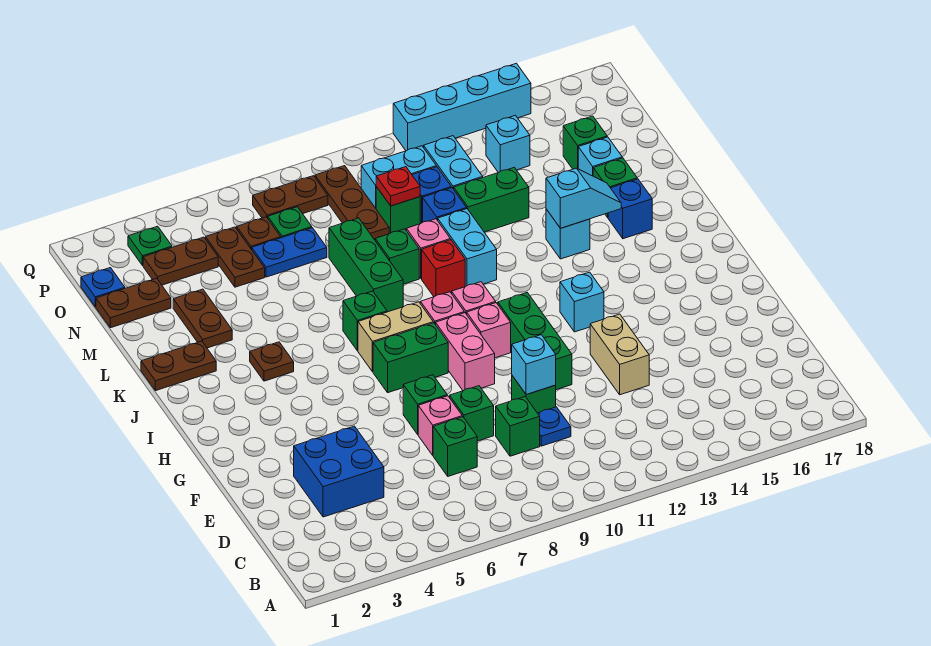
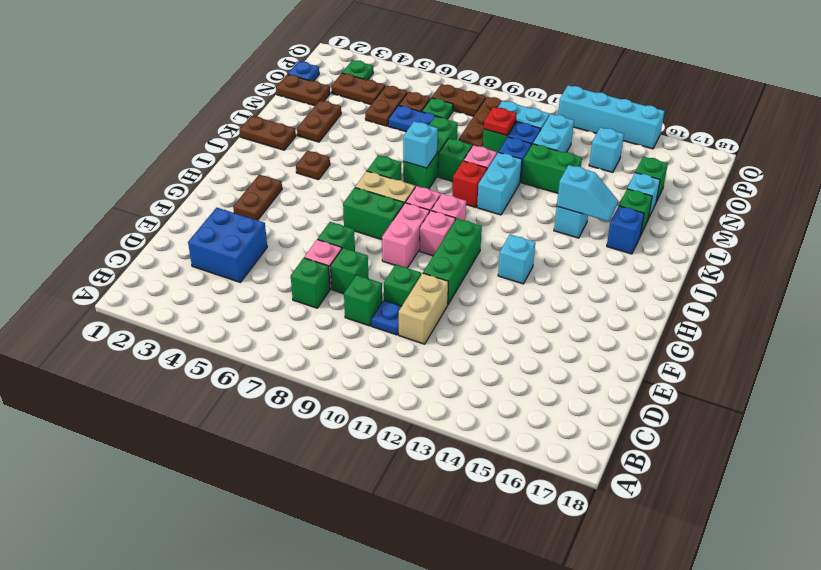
cyan 1x1 brick [512,335,556,395] -> cyan 1x1 brick moved to [403,121,438,168]
tan 1x2 brick [590,314,649,395] -> tan 1x2 brick moved to [399,273,449,344]
none -> brown 1x2 plate [233,175,282,220]

